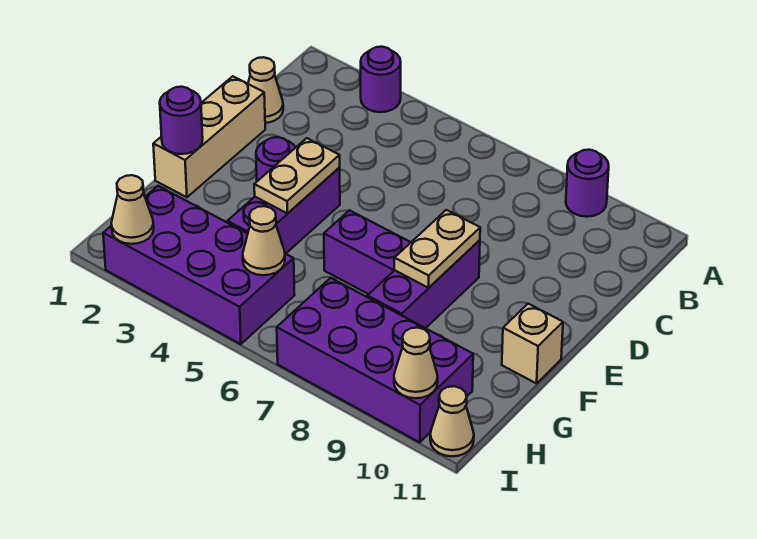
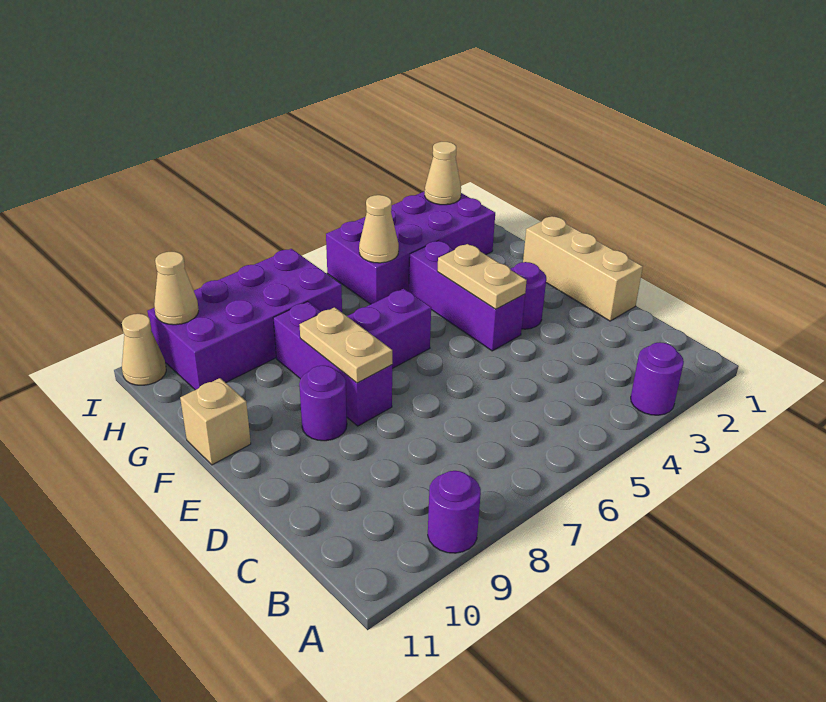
tan 1x1 cone [248,57,283,123] -> none
purple 1x1 round brick [160,87,203,154] -> purple 1x1 round brick moved to [299,366,347,441]

